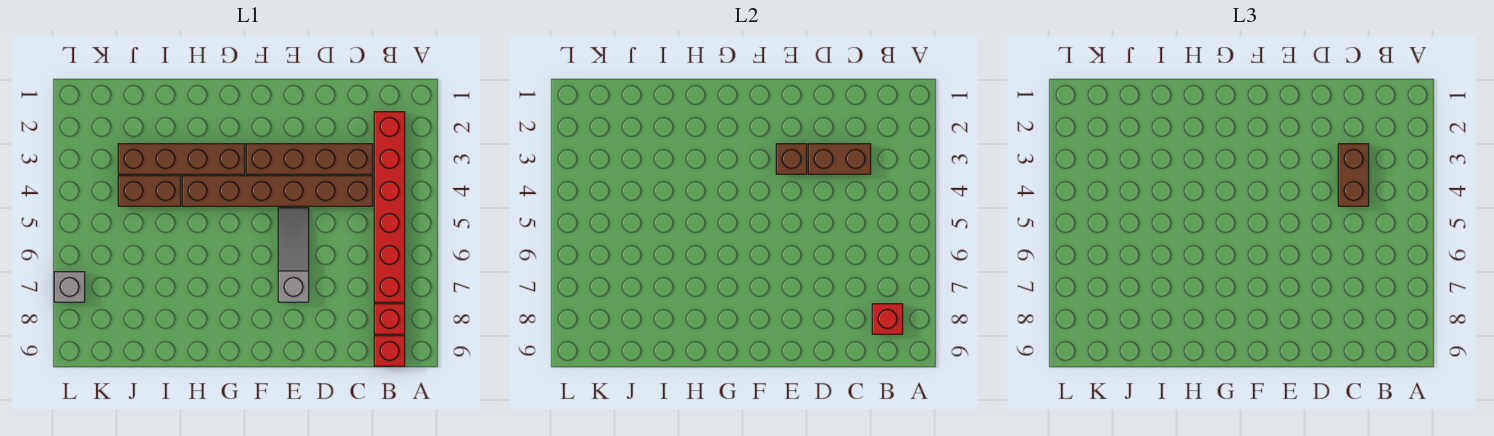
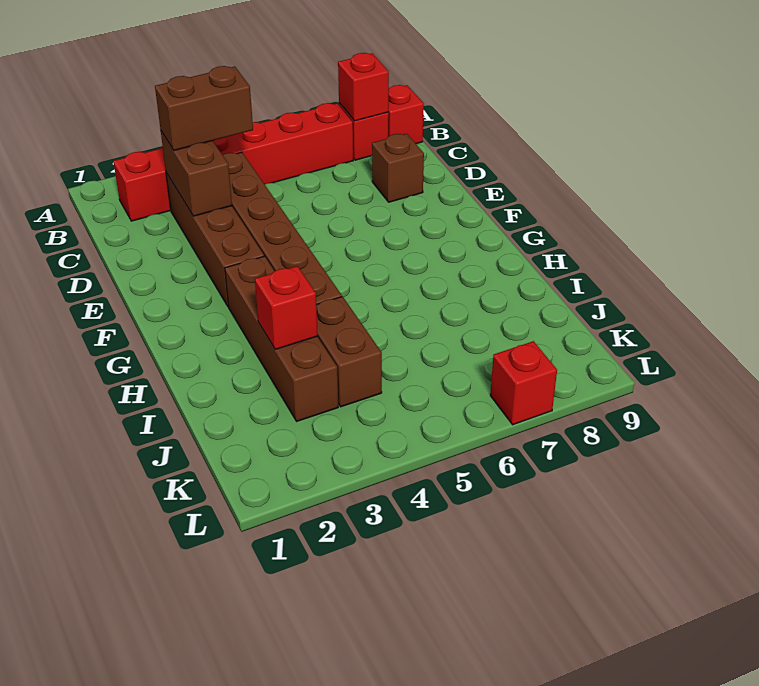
brown 1x1 brick [776,144,807,174] -> brown 1x1 brick moved to [372,134,424,202]
grey 1x3 slope [278,208,309,302] -> none
none -> red 1x1 brick [255,266,318,349]
grey 1x1 brick [54,272,85,302] -> red 1x1 brick [490,341,557,425]

